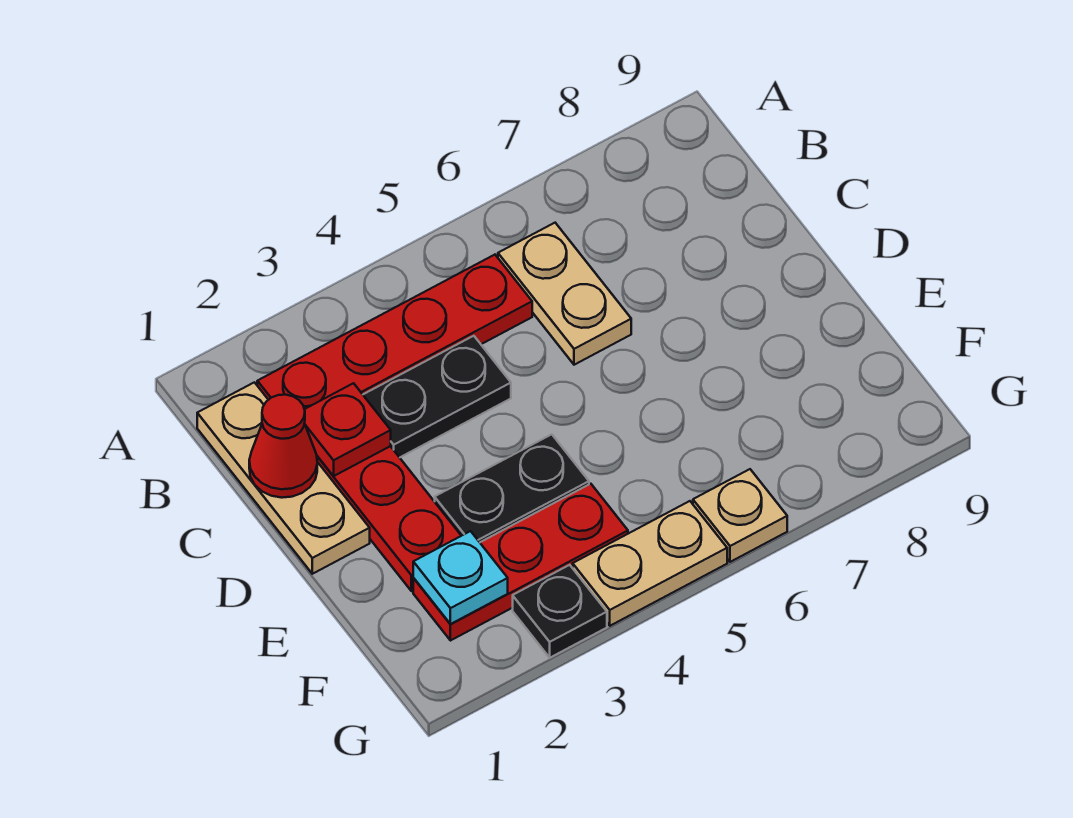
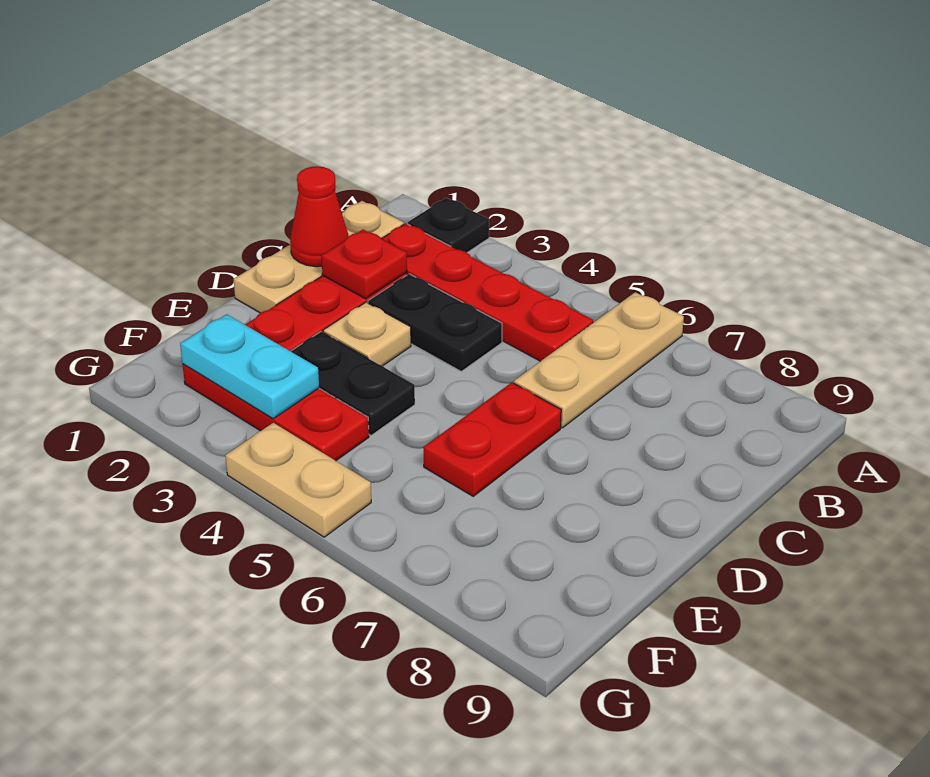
tan 1x2 plate [498,223,631,365] -> tan 1x3 plate [514,292,684,428]
none -> red 1x2 plate [423,383,561,496]
cyan 1x1 plate [413,531,508,624] -> cyan 1x2 plate [180,314,319,419]
black 1x1 plate [513,565,607,658] -> black 1x1 plate moved to [408,198,489,252]
tan 1x1 plate [693,469,787,562] -> tan 1x1 plate moved to [323,302,411,366]

